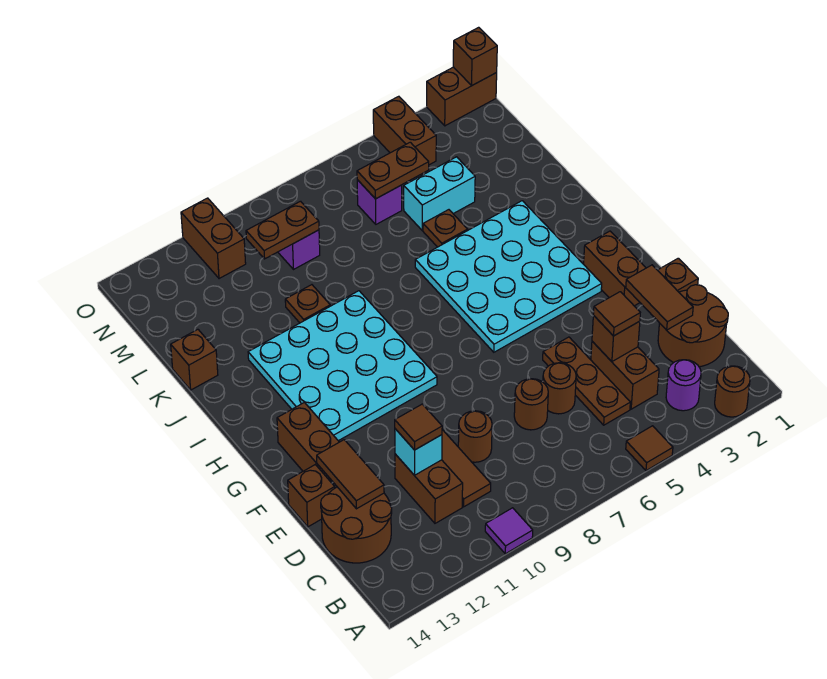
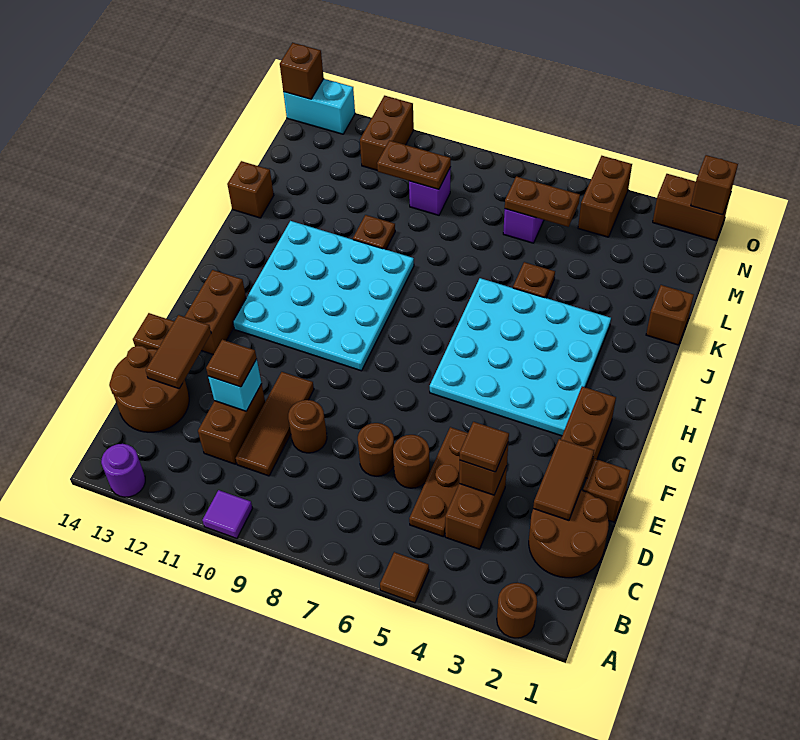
purple 1x1 round brick [666,360,701,411] -> purple 1x1 round brick moved to [101,444,145,497]
none -> brown 1x1 brick [646,285,694,345]
cyan 1x2 brick [404,157,475,230] -> cyan 1x2 brick moved to [283,79,355,134]
none -> brown 1x1 brick [280,43,324,99]

